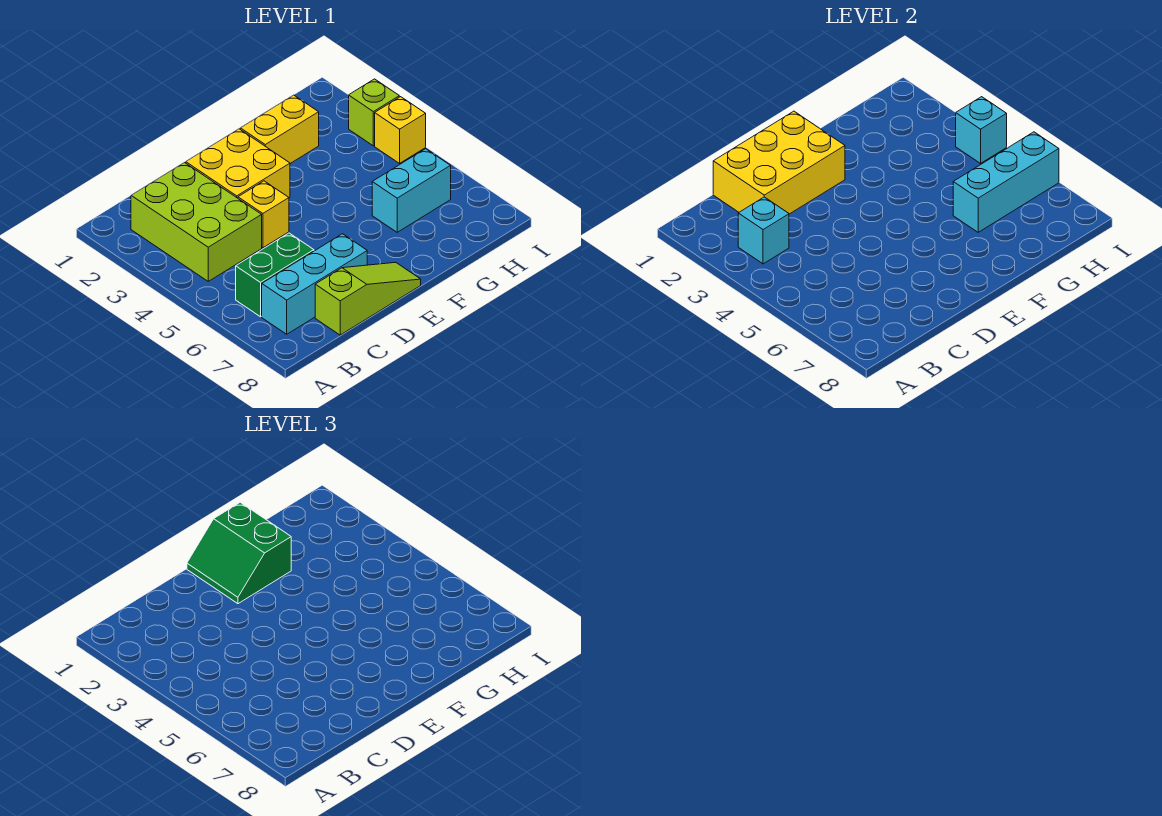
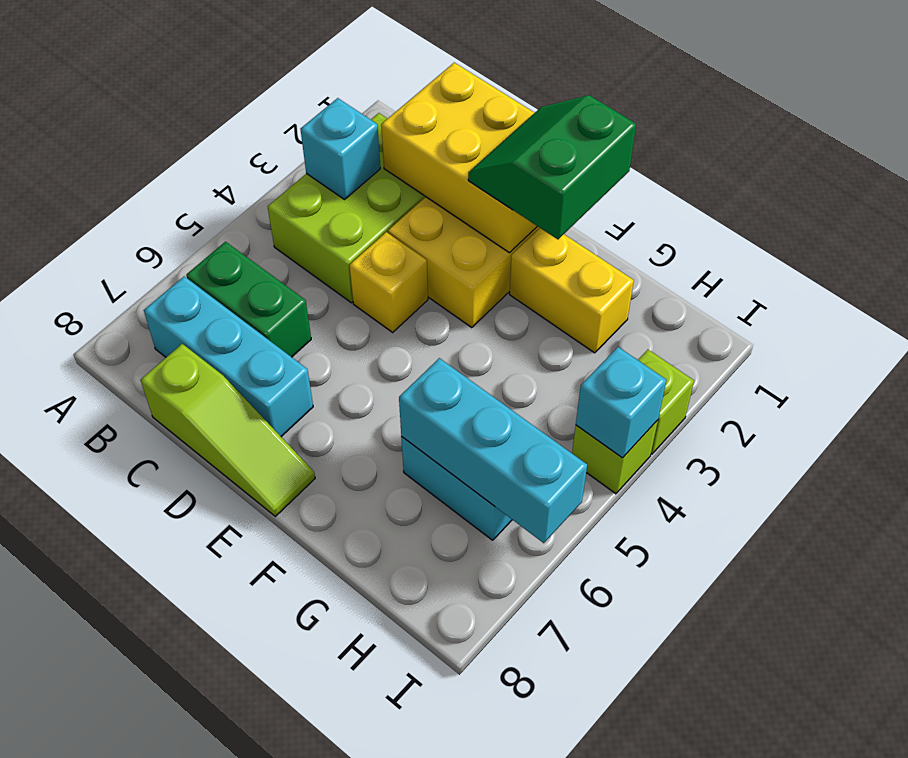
yellow 1x1 brick [375,97,426,163] -> lime 1x1 brick [572,420,658,494]

